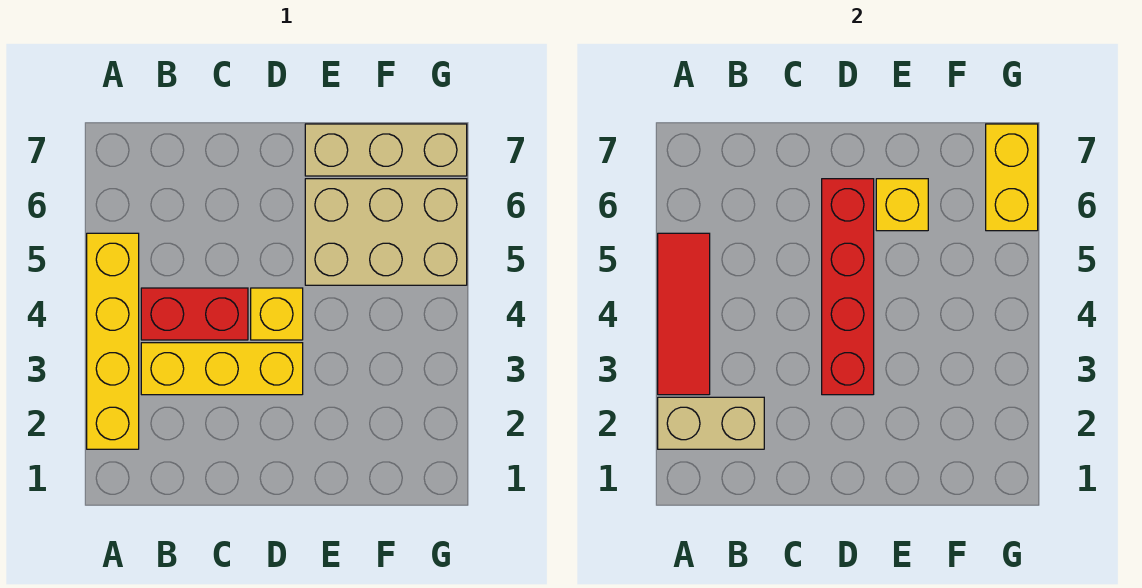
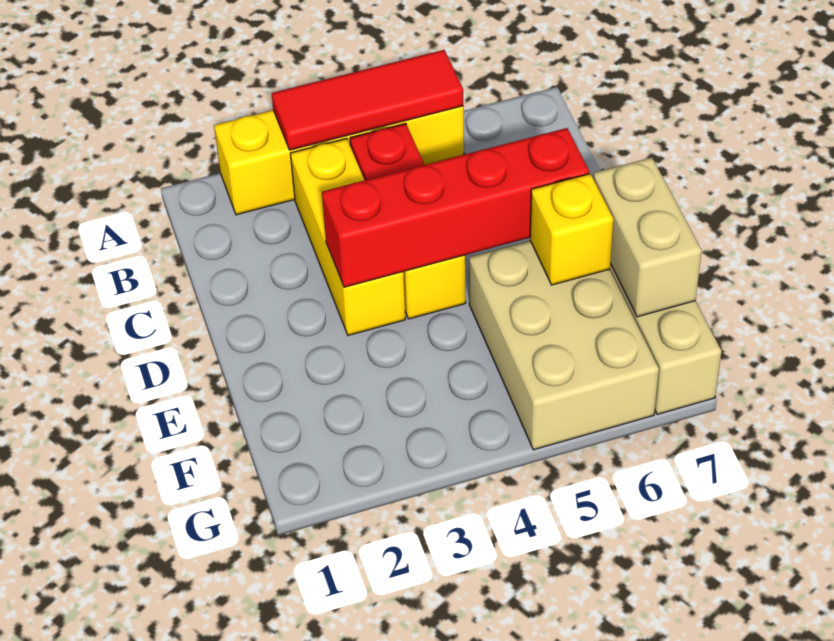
tan 1x2 brick [658,397,764,449] -> tan 1x2 brick moved to [593,157,702,317]
yellow 1x2 brick [986,124,1038,231] -> none

